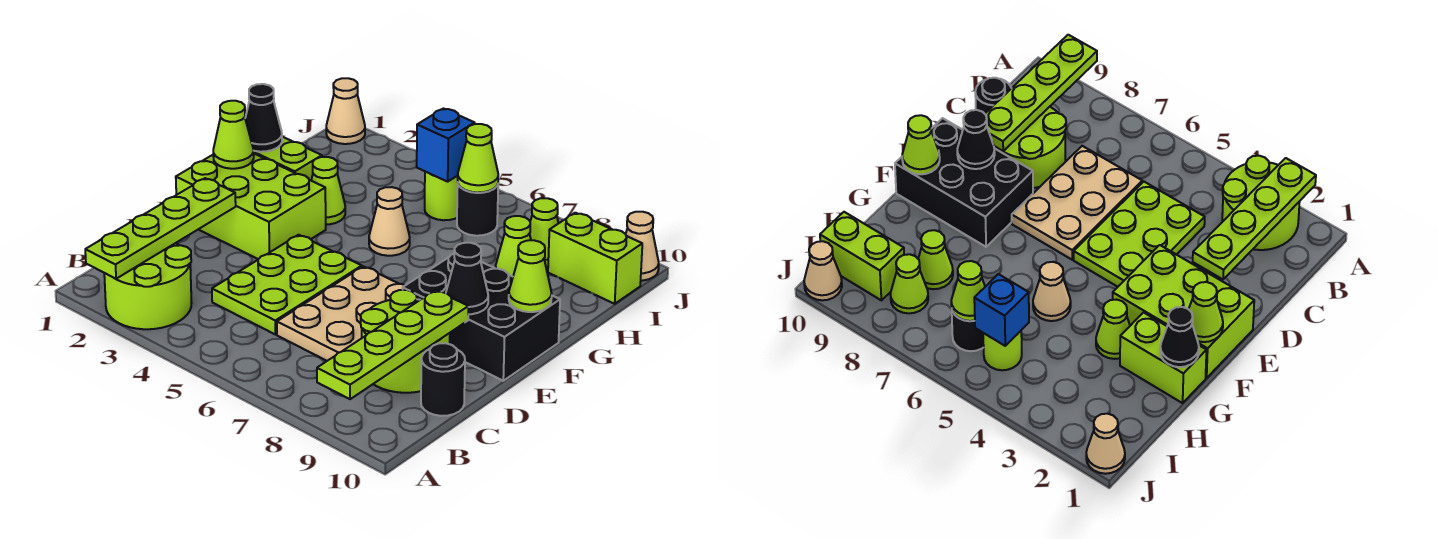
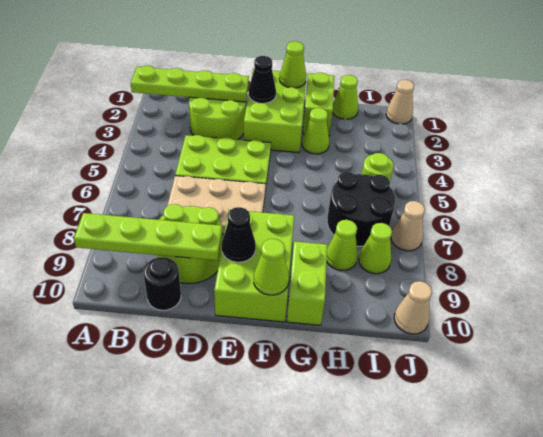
lime 2x2 round brick [104,243,192,329] -> lime 2x2 round brick moved to [189,97,246,140]
black 2x3 brick [403,254,560,381] -> lime 2x3 brick [214,210,294,322]
black 1x1 cone [245,84,282,152] -> black 1x1 cone moved to [248,56,276,103]
tan 1x1 cone [369,187,410,256] -> tan 1x1 cone moved to [391,201,425,251]
blue 1x1 brick [417,109,475,182] -> none
black 1x1 round brick [457,185,498,236] -> black 2x2 round brick [327,172,395,246]
lime 1x1 cone [458,124,498,193] -> lime 1x1 cone moved to [333,75,358,119]
lime 1x2 brick [548,213,642,304] -> lime 1x2 brick moved to [287,241,327,325]

